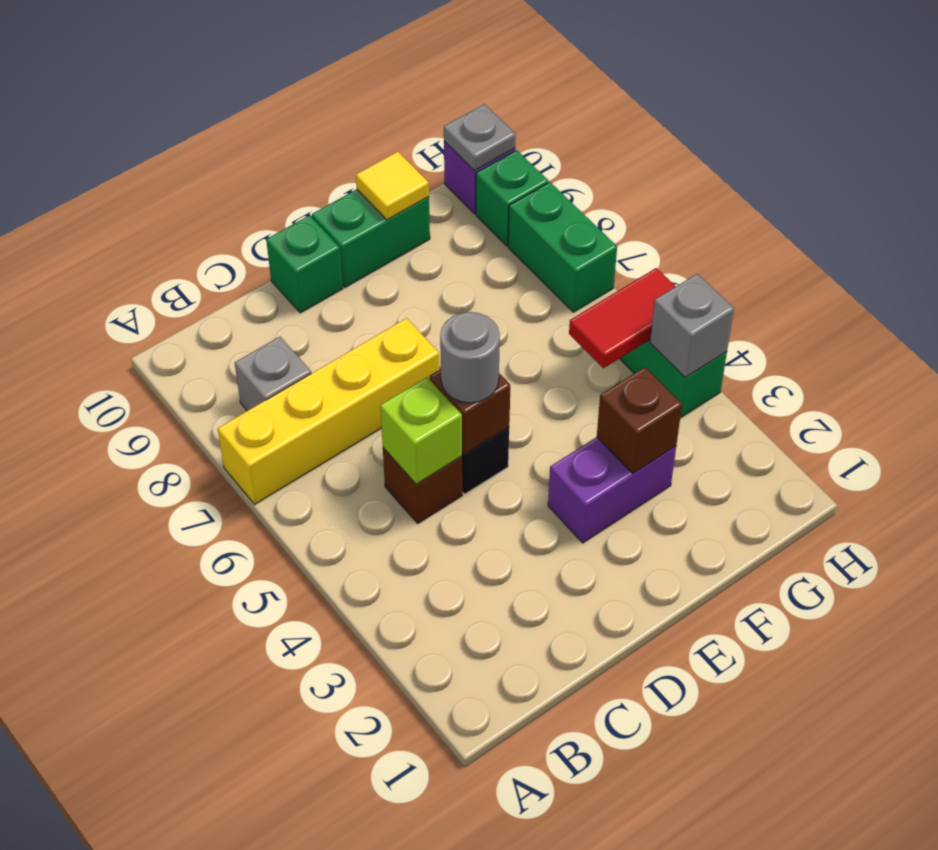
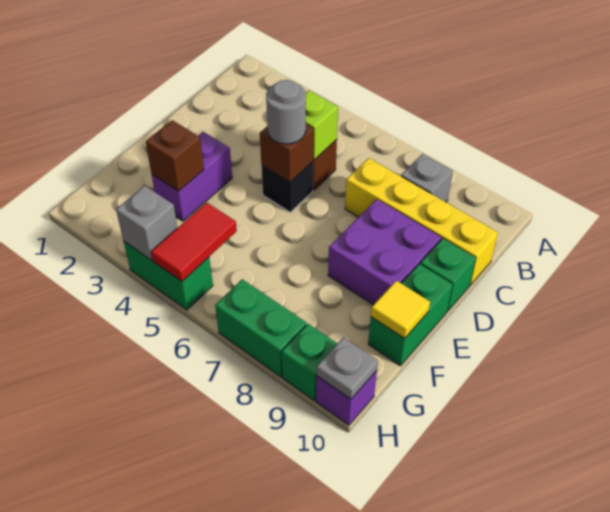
yellow 1x4 brick [218,318,439,504] -> yellow 1x4 brick turned to [345,158,498,285]
none -> purple 2x2 brick [328,199,441,305]

